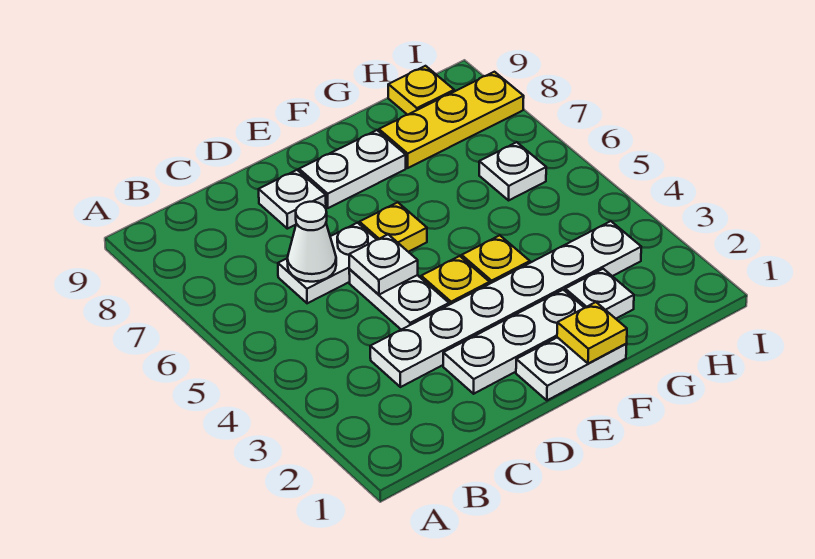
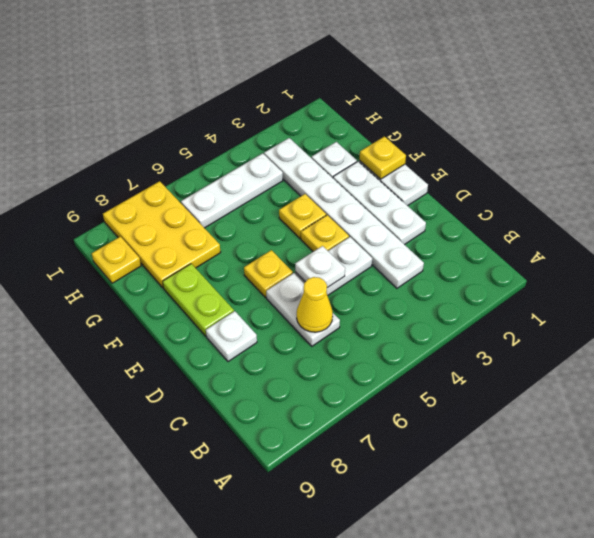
white 1x1 cone [287,202,336,282] -> yellow 1x1 cone [297,277,333,332]
white 1x2 plate [299,130,406,208] -> lime 1x2 plate [163,264,234,336]
yellow 1x3 plate [379,72,524,168] -> yellow 2x3 plate [103,181,221,288]
white 1x1 plate [479,142,546,200] -> white 1x3 plate [181,153,283,228]

